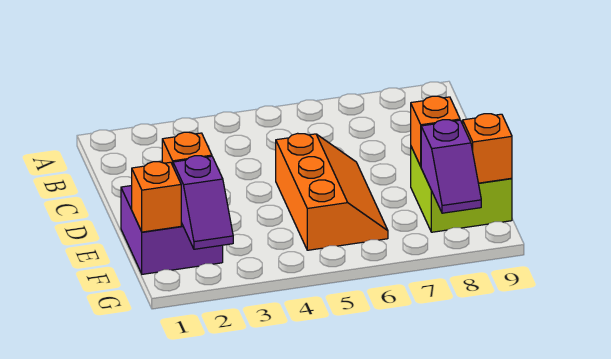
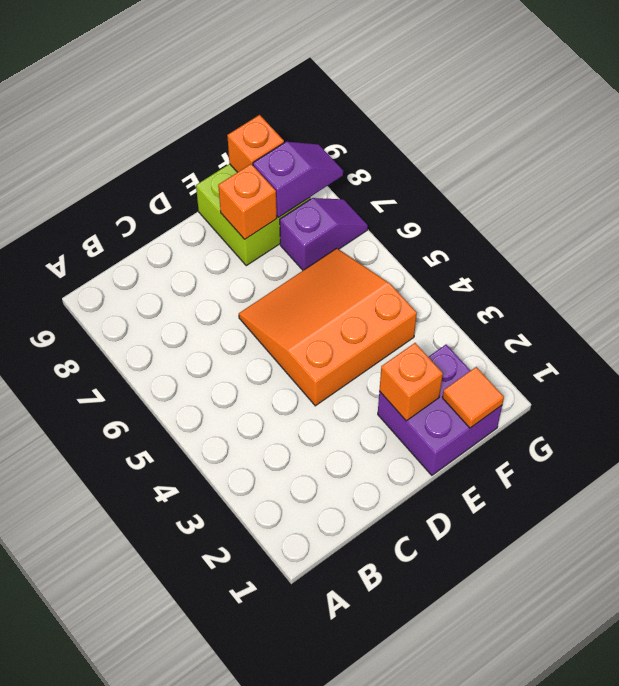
orange 2x3 slope [276,133,388,250] -> orange 3x3 slope [239,248,417,406]
orange 1x1 brick [132,162,181,232] -> orange 1x1 tile [442,367,504,428]
purple 1x2 slope [173,156,233,249] -> purple 1x2 slope moved to [280,198,368,270]

